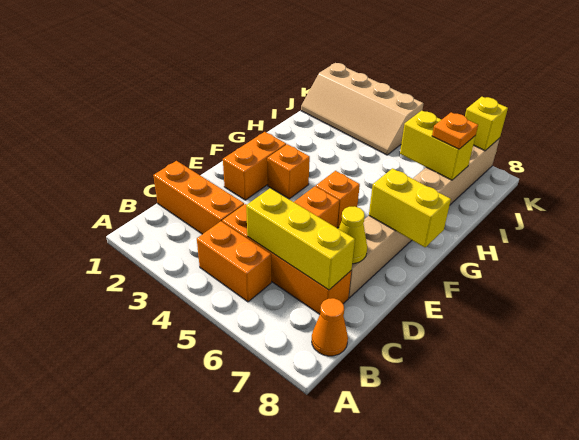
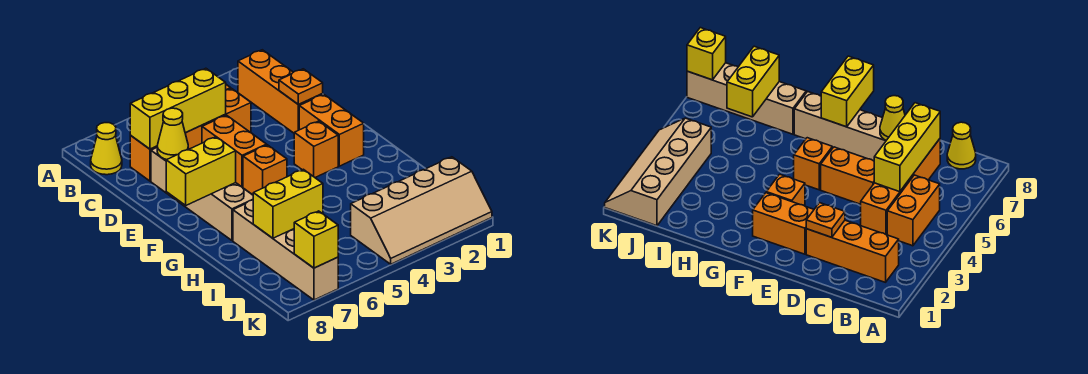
orange 1x1 cone [312,298,348,356] -> yellow 1x1 cone [91,123,122,175]
orange 1x3 brick [153,161,244,234] -> orange 1x3 brick turned to [238,50,323,133]
orange 1x1 plate [432,112,478,149] -> orange 1x1 plate moved to [279,69,323,105]
tan 2x4 slope [301,63,424,155] -> tan 2x4 slope turned to [351,157,492,264]

